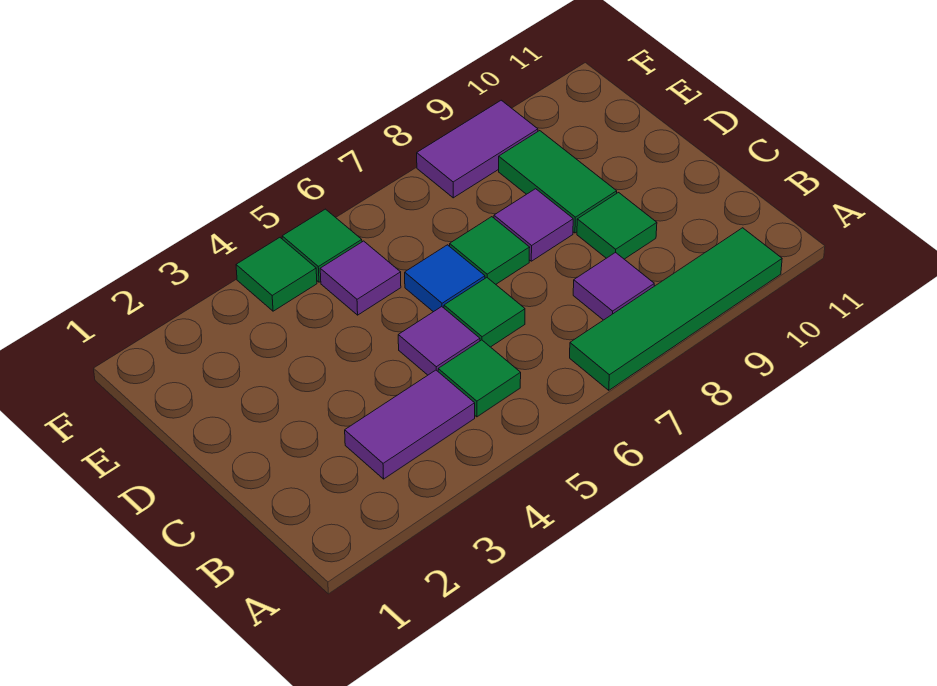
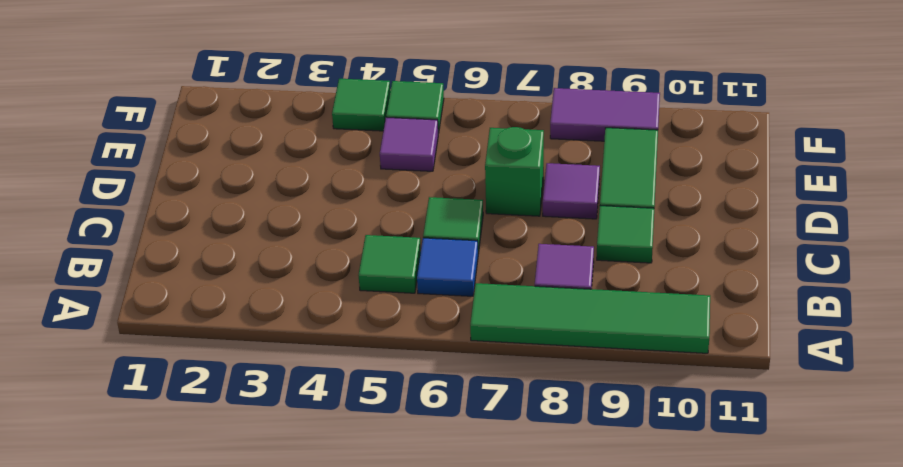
purple 1x2 tile [345,370,475,479] -> none
purple 1x1 tile [398,307,480,375] -> none
blue 1x1 tile [405,245,485,312] -> blue 1x1 tile moved to [417,238,478,296]
green 1x1 tile [450,217,530,284] -> green 1x1 brick [485,127,544,216]

